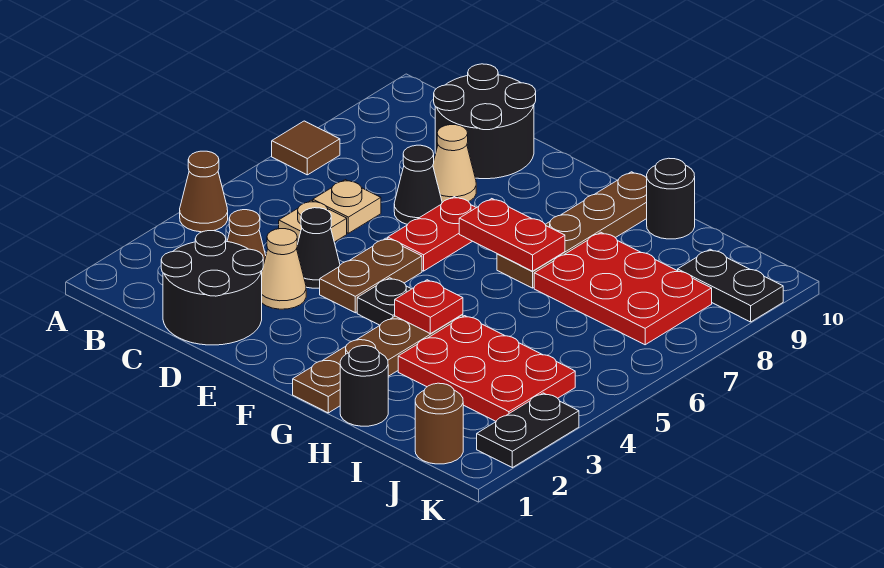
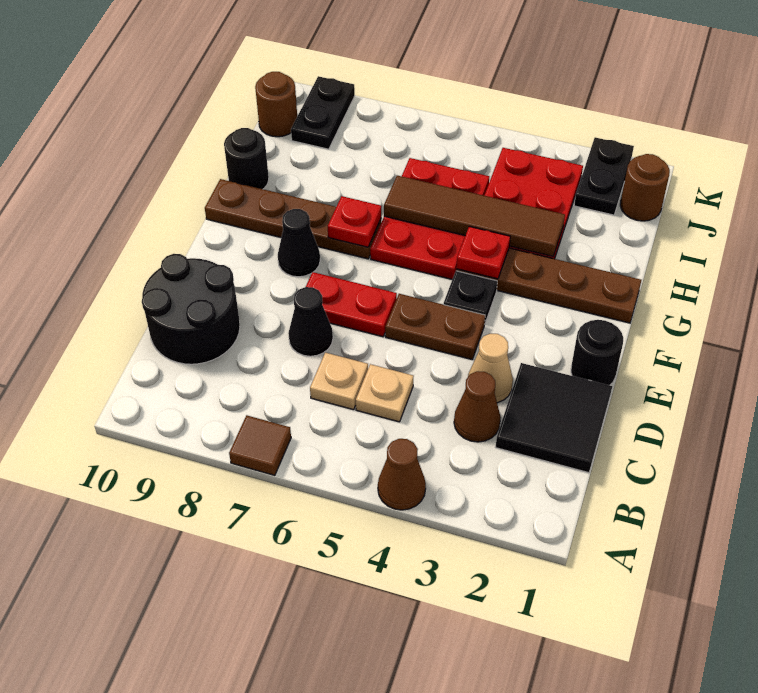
black 2x2 round brick [161,231,263,345] -> black 2x2 tile [496,363,612,473]
black 1x1 cone [297,208,340,288] -> black 1x1 cone moved to [278,209,320,277]
tan 1x1 cone [433,125,476,203] -> none
red 1x2 plate [459,199,565,271] -> red 1x1 plate [328,196,381,247]
black 1x1 round brick [340,346,388,426] -> black 1x1 round brick moved to [571,320,623,385]
none -> brown 1x4 tile [384,176,565,256]
red 2x3 plate [534,232,712,345] -> red 2x3 plate moved to [370,158,489,279]
none -> brown 1x1 round brick [255,72,297,137]
black 1x2 plate [477,393,579,468] -> black 1x2 plate turned to [574,137,634,215]

